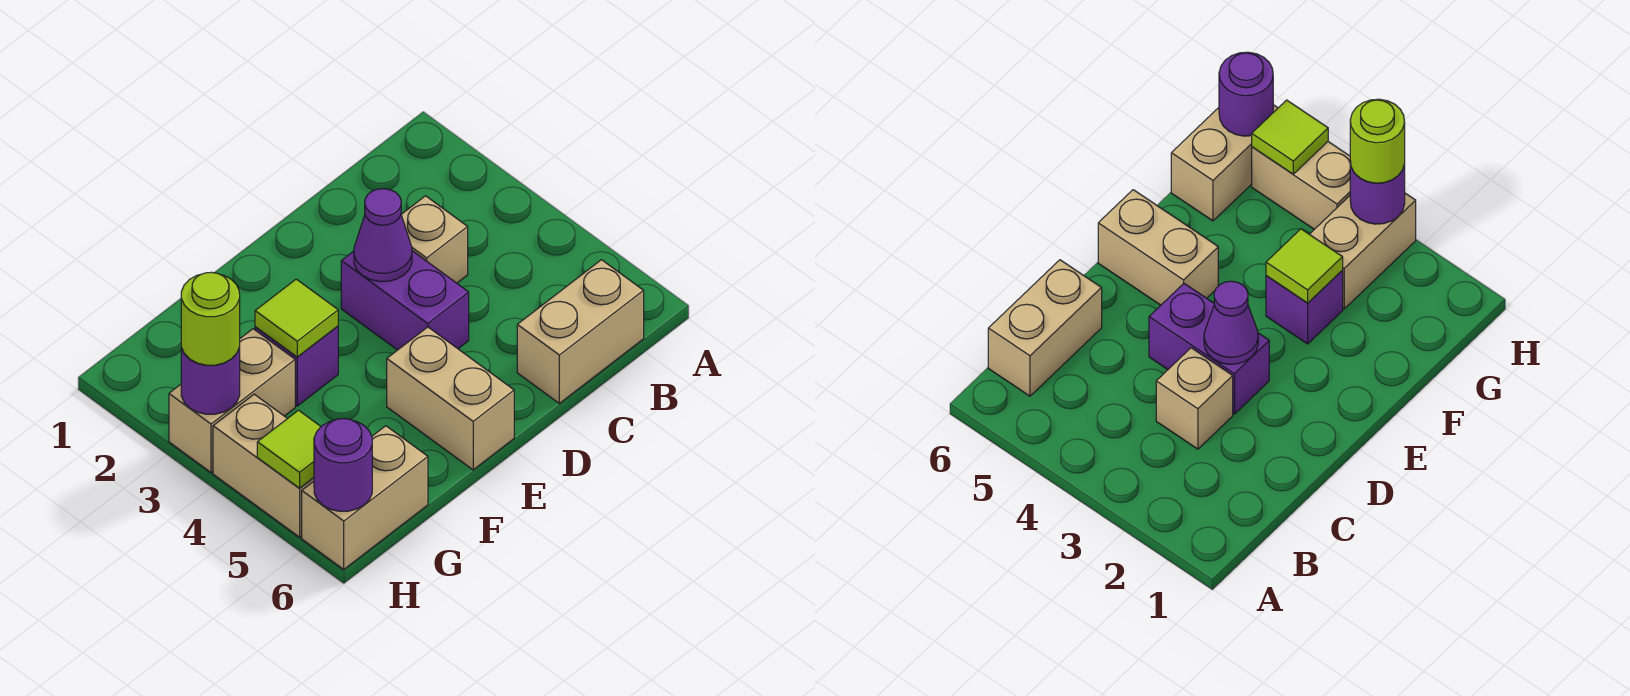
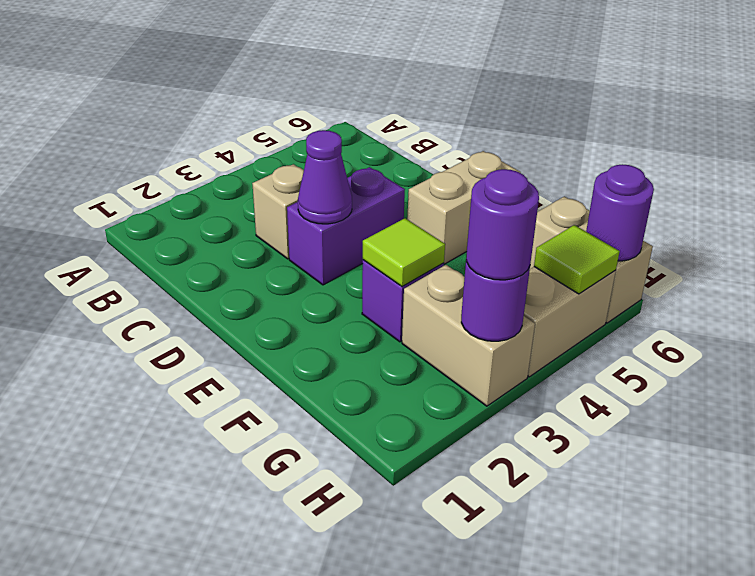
tan 1x2 brick [517,260,644,403] -> none
lime 1x1 round brick [181,272,240,365] -> purple 1x1 round brick [466,169,539,280]

